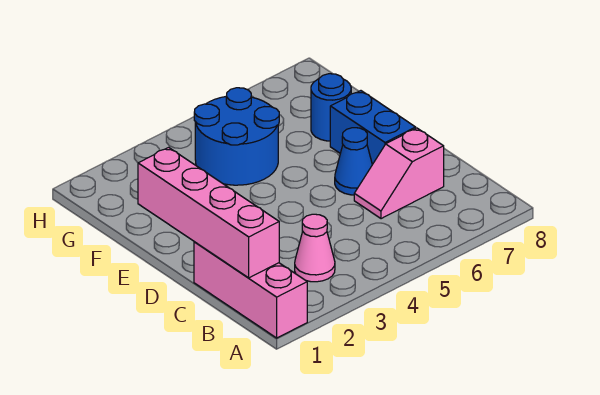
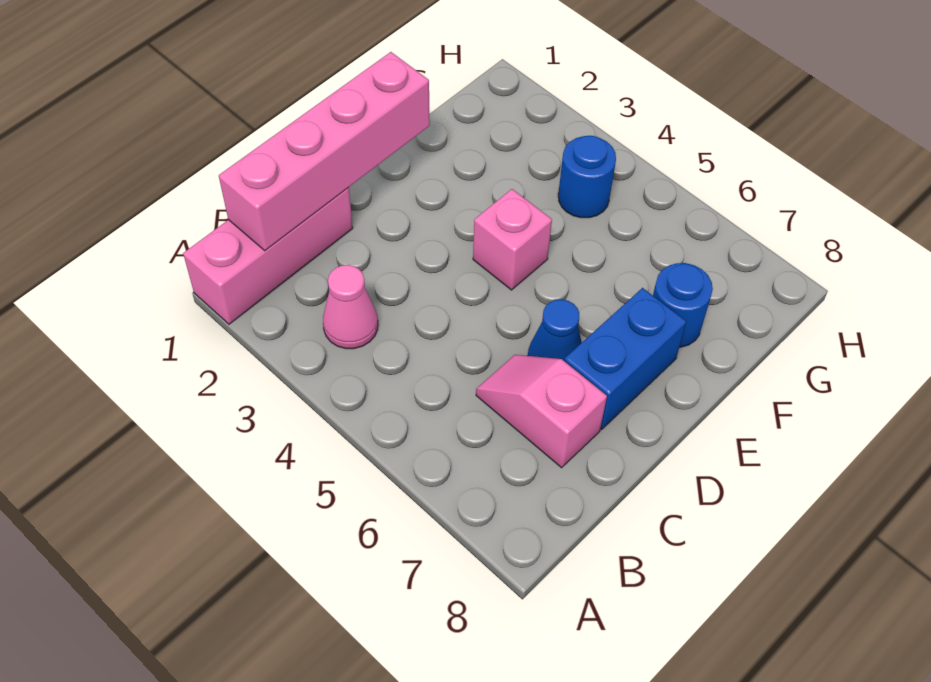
none -> pink 1x1 brick [473,189,552,290]
blue 2x2 round brick [194,88,279,185] -> blue 1x1 round brick [558,136,616,218]

